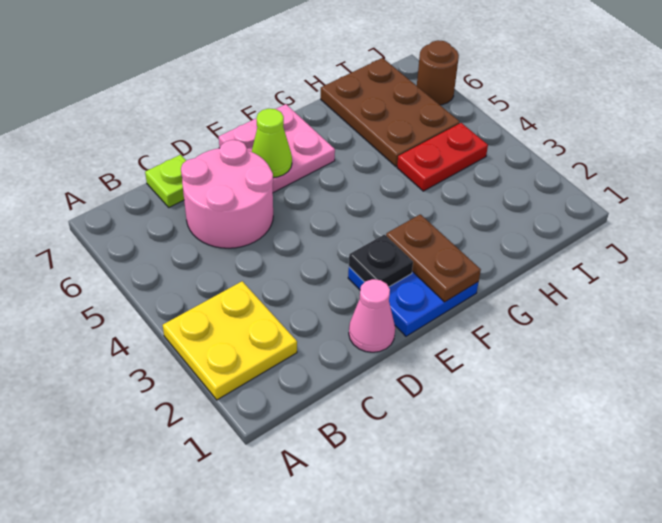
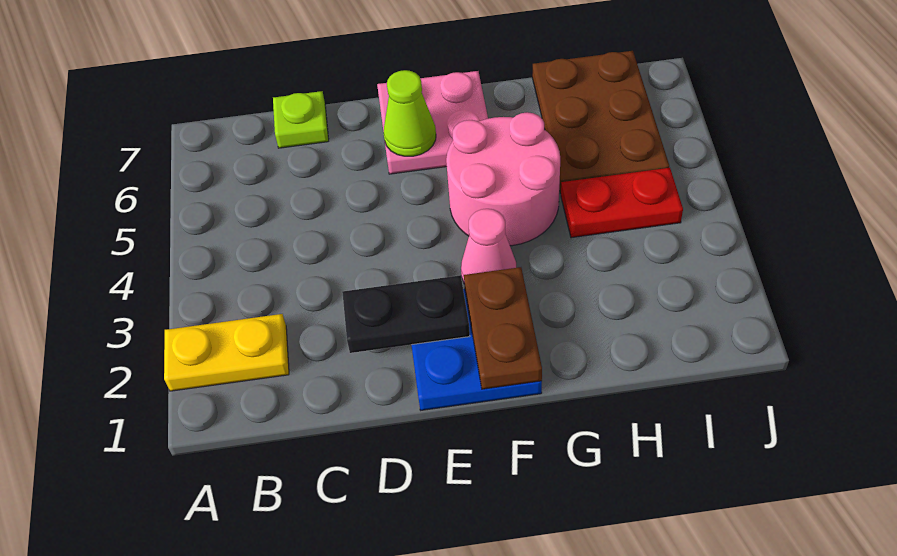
yellow 2x2 plate [163,281,297,400] -> yellow 1x2 plate [164,314,289,391]
pink 2x2 round brick [181,140,273,248] -> pink 2x2 round brick moved to [446,112,560,246]
pink 1x1 cone [349,279,395,352] -> pink 1x1 cone moved to [461,209,516,282]
black 1x1 plate [349,235,413,287] -> black 1x2 plate [342,275,470,353]
brown 1x1 round brick [417,40,459,105] -> none

